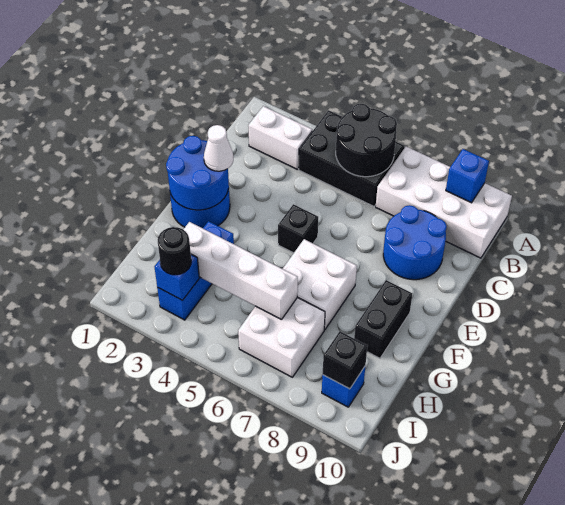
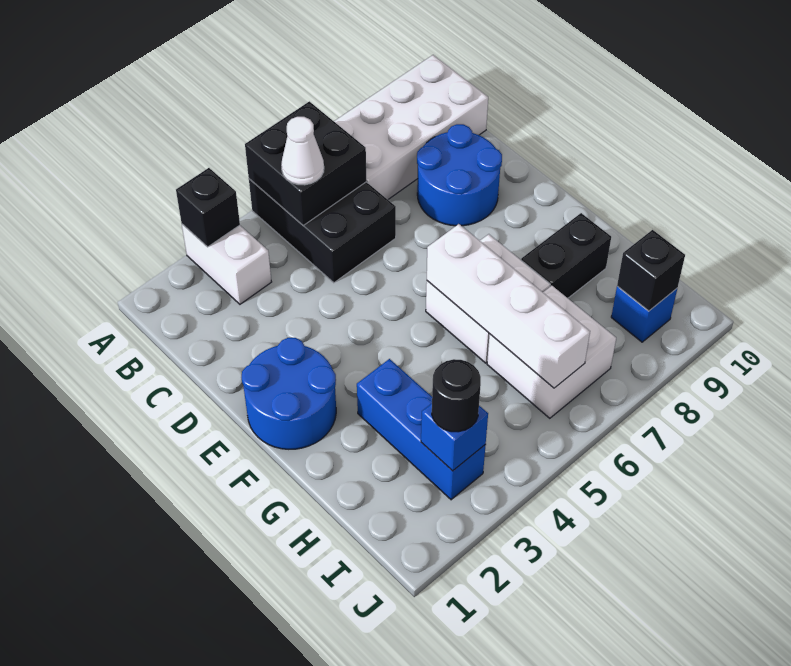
black 2x3 brick [299,110,404,206] -> black 2x3 brick turned to [249,179,396,283]
black 2x2 round brick [336,104,397,177] -> black 2x2 brick [245,101,366,225]
blue 1x1 brick [446,149,489,203] -> none
white 1x2 brick [248,106,312,170] -> white 1x2 brick turned to [182,224,271,304]
blue 2x2 round brick [166,136,229,210] -> none
white 1x1 cone [204,125,233,171] -> white 1x1 cone moved to [281,117,324,185]
black 1x1 brick [278,204,318,253] -> black 1x1 brick moved to [176,168,240,247]
black 1x2 brick [354,280,412,358] -> black 1x2 brick turned to [521,213,611,298]
white 1x4 brick [183,222,298,320] -> white 1x4 brick turned to [427,224,590,388]

